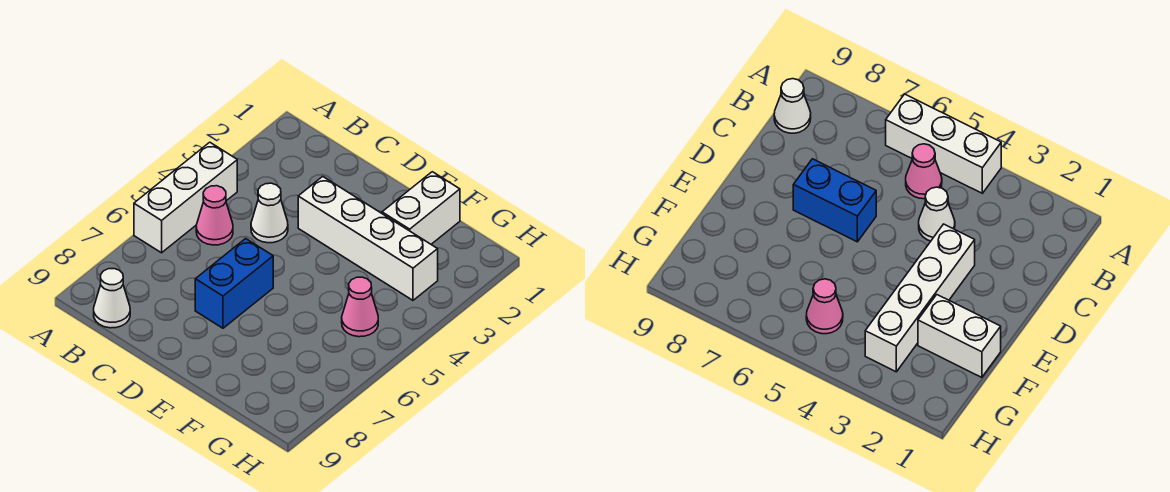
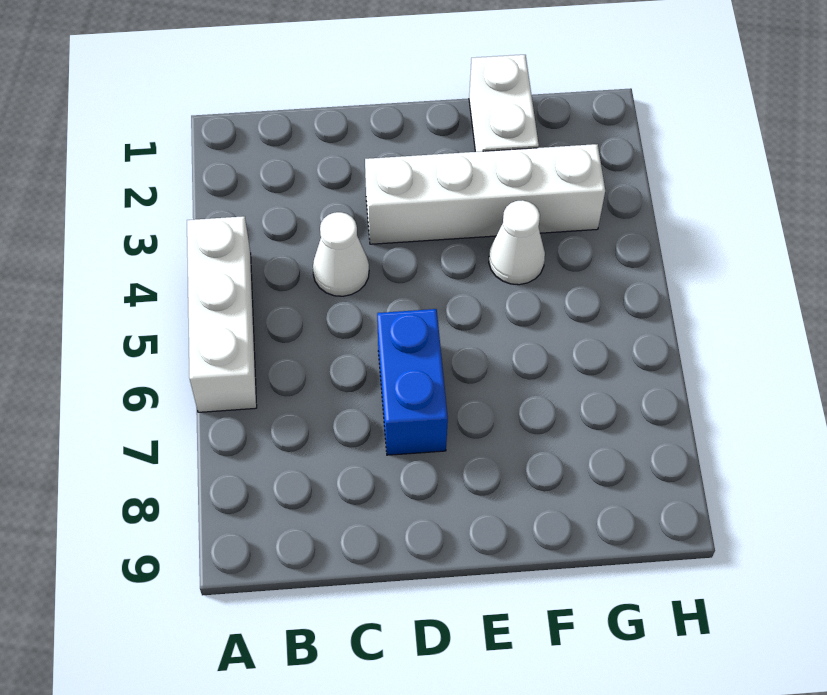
pink 1x1 cone [196,186,233,245] -> none
white 1x1 cone [94,269,130,328] -> white 1x1 cone moved to [489,200,545,285]
pink 1x1 cone [342,277,378,337] -> none

